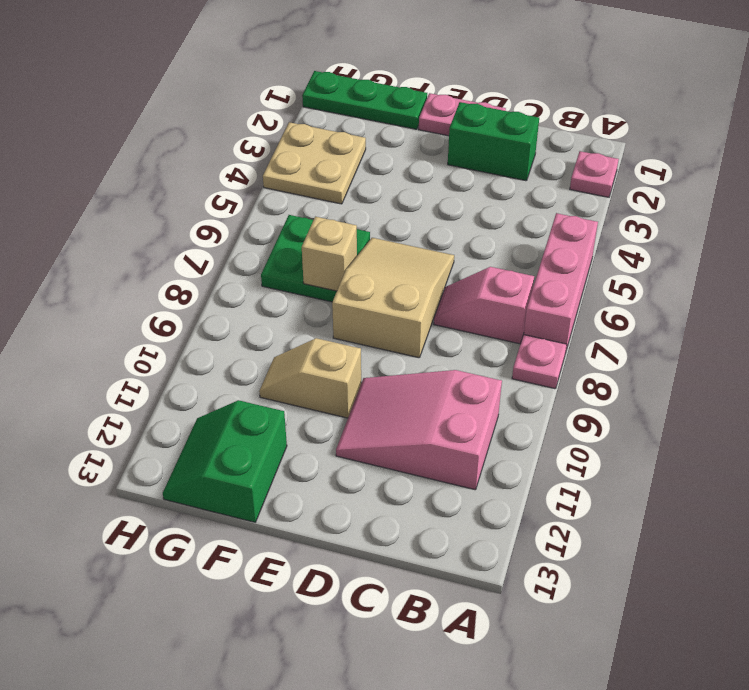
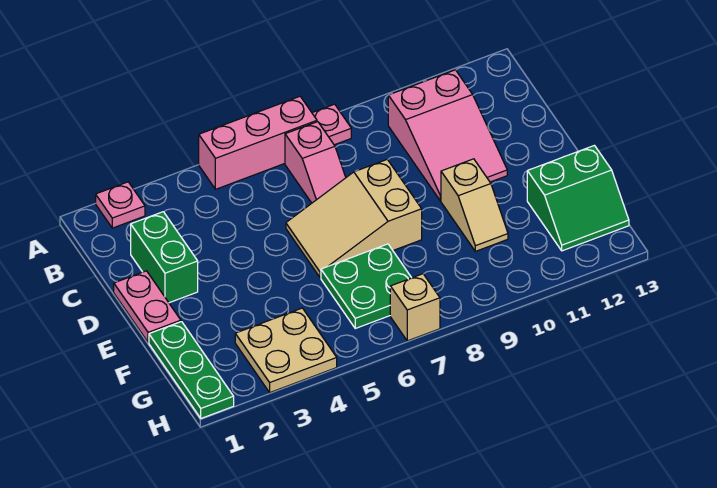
tan 1x1 brick [302,217,357,291] -> tan 1x1 brick moved to [390,274,440,341]

